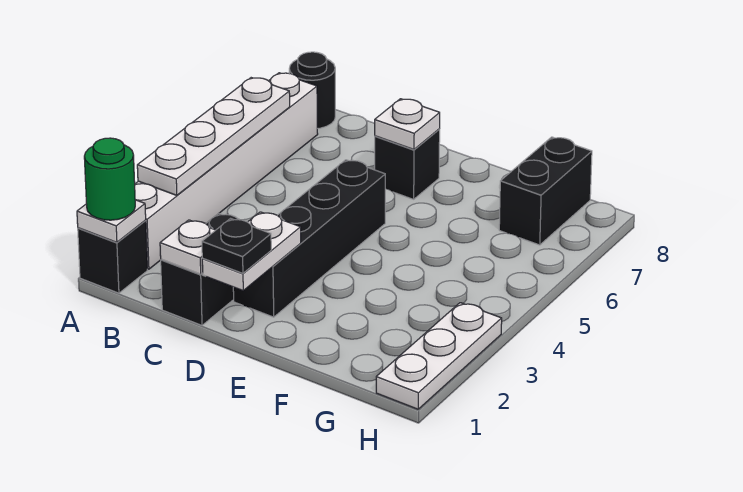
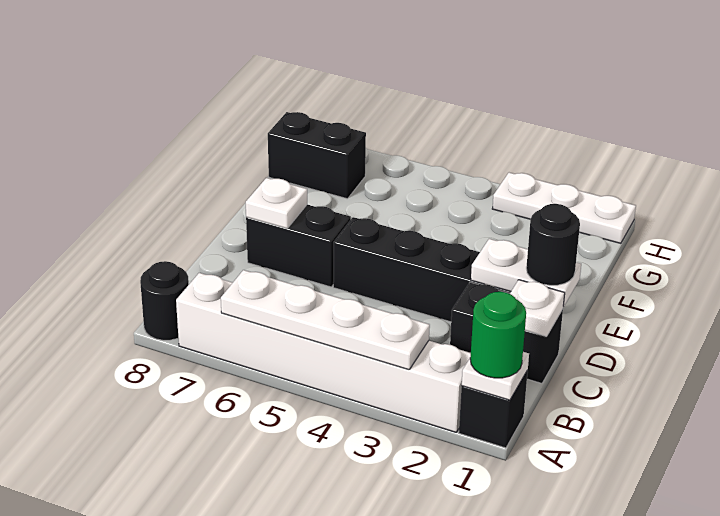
black 1x1 plate [202,219,271,273] -> black 1x1 round brick [526,204,580,285]
black 1x1 brick [375,129,440,199] -> black 1x2 brick [246,205,351,287]

